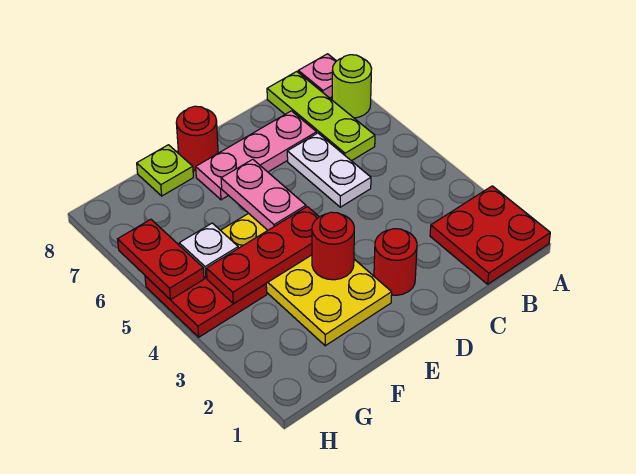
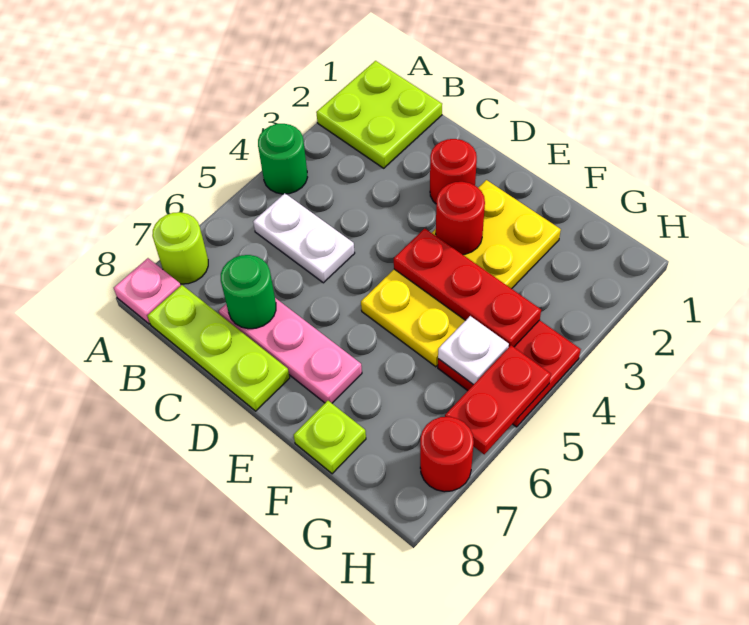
red 2x2 plate [430,186,550,284] -> lime 2x2 plate [316,61,442,168]
none -> green 1x1 round brick [258,124,308,194]
lime 1x3 plate [267,71,375,161] -> lime 1x3 plate turned to [147,285,290,411]
white 1x2 plate [287,133,371,207] -> white 1x2 plate turned to [253,193,355,283]
none -> green 1x1 round brick [221,255,276,329]
pink 1x2 plate [221,159,306,230] -> none
red 1x1 round brick [176,106,218,171] -> red 1x1 round brick moved to [420,417,474,492]

